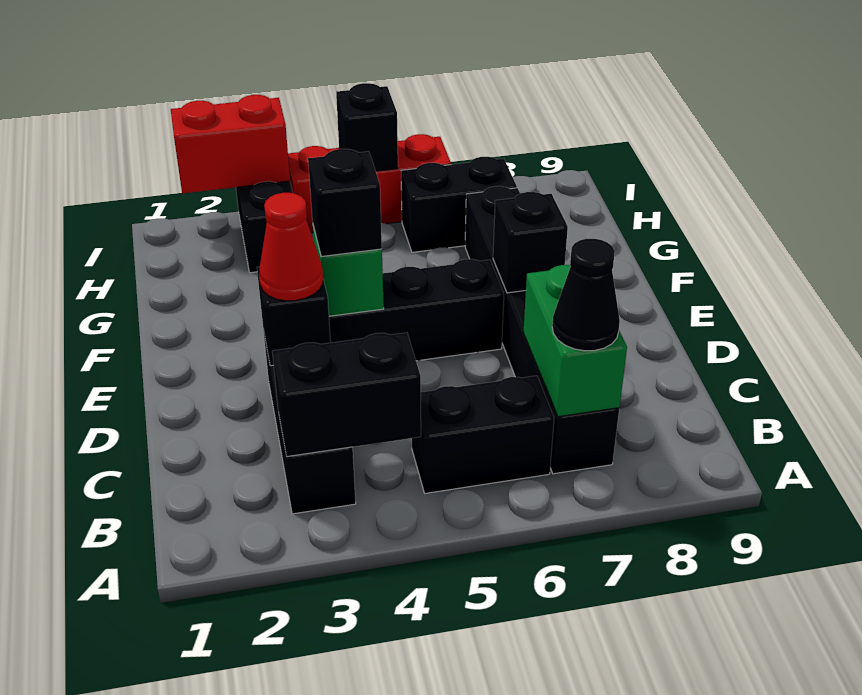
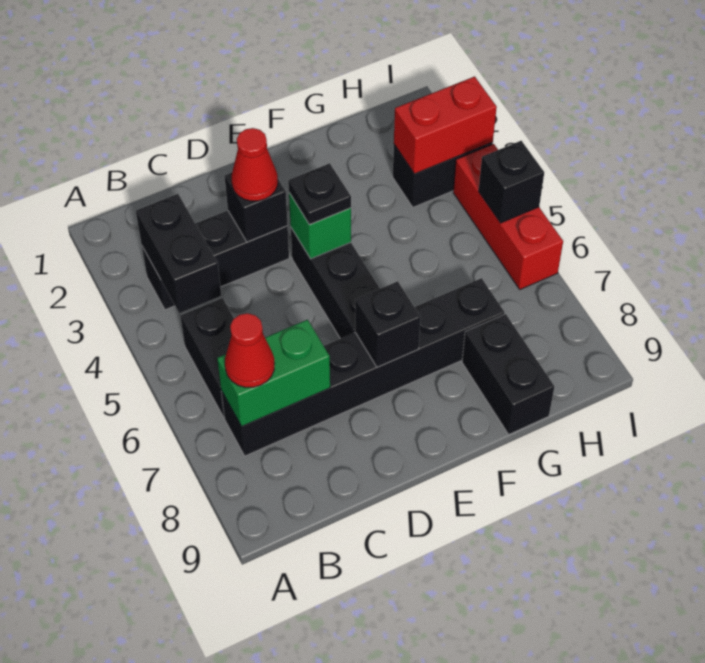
black 1x1 cone [552,239,620,351] -> red 1x1 cone [225,313,275,387]
black 1x1 brick [308,149,382,257] -> black 1x1 plate [288,163,351,225]
black 1x2 brick [401,157,517,252] -> black 1x2 brick moved to [462,314,554,434]
red 1x2 brick [171,95,290,193] -> red 1x2 brick turned to [394,76,497,174]

